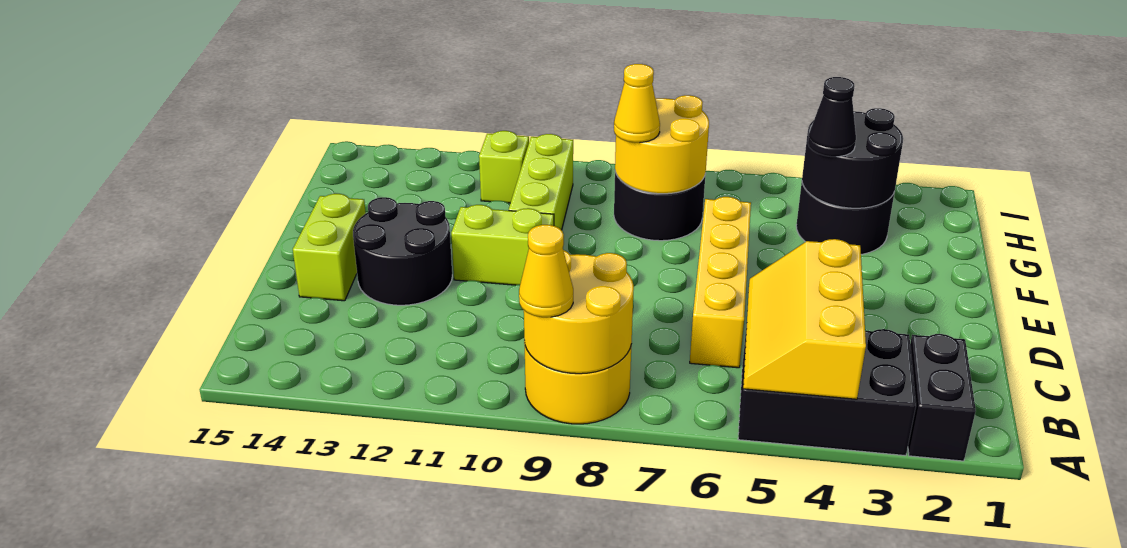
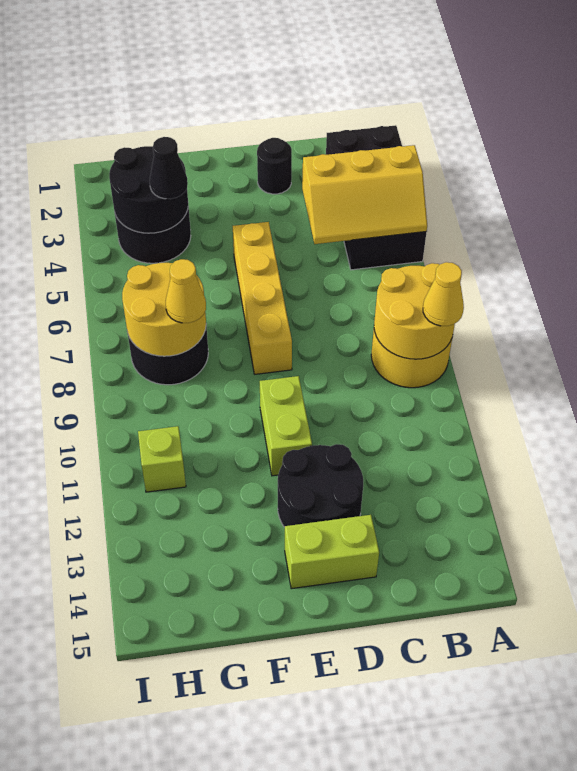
yellow 1x4 brick [690,197,751,368] -> yellow 1x4 brick turned to [233,222,292,374]
none -> black 1x1 round brick [257,138,292,194]
lime 1x3 brick [509,134,573,230] -> none

